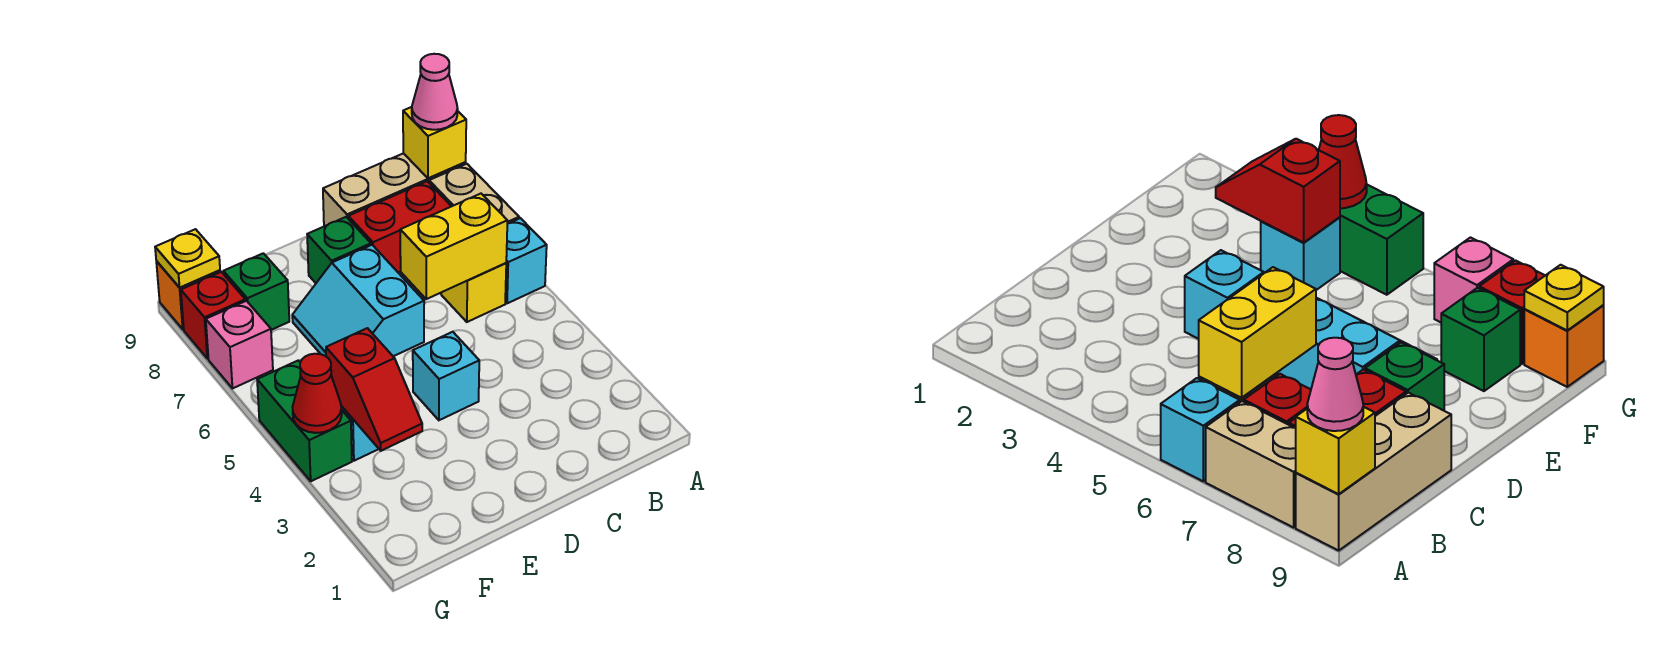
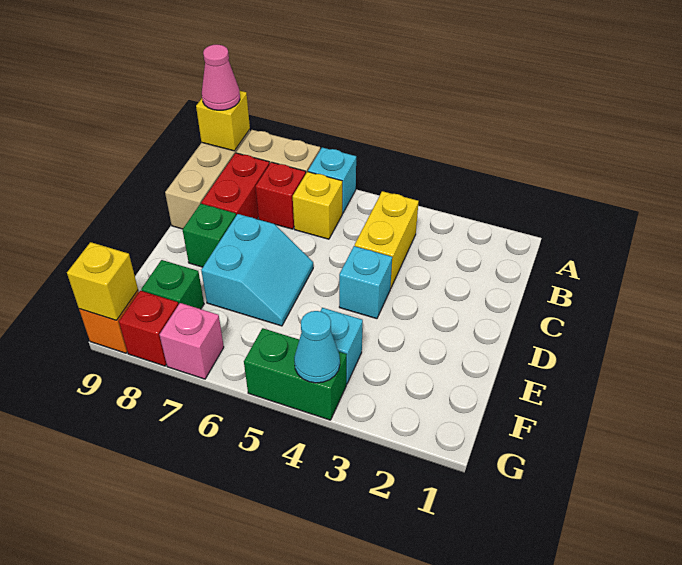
yellow 1x2 brick [400,194,507,299] -> yellow 1x2 brick moved to [355,191,419,289]
cyan 2x2 slope [292,245,424,356] -> cyan 2x2 slope turned to [201,214,313,326]
red 1x2 slope [326,328,422,451] -> none
red 1x1 cone [293,354,342,433] -> cyan 1x1 cone [294,311,340,383]
yellow 1x1 plate [155,229,220,288] -> yellow 1x1 brick [67,242,138,320]

